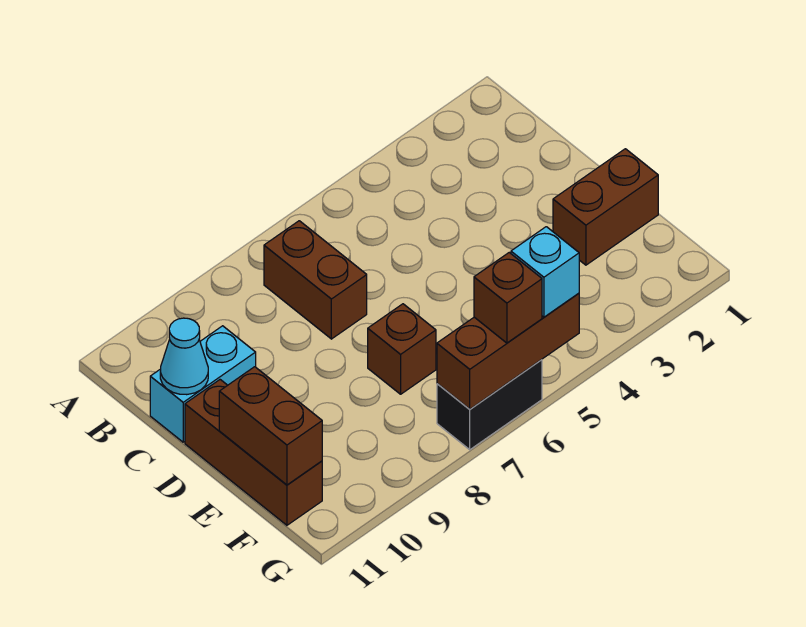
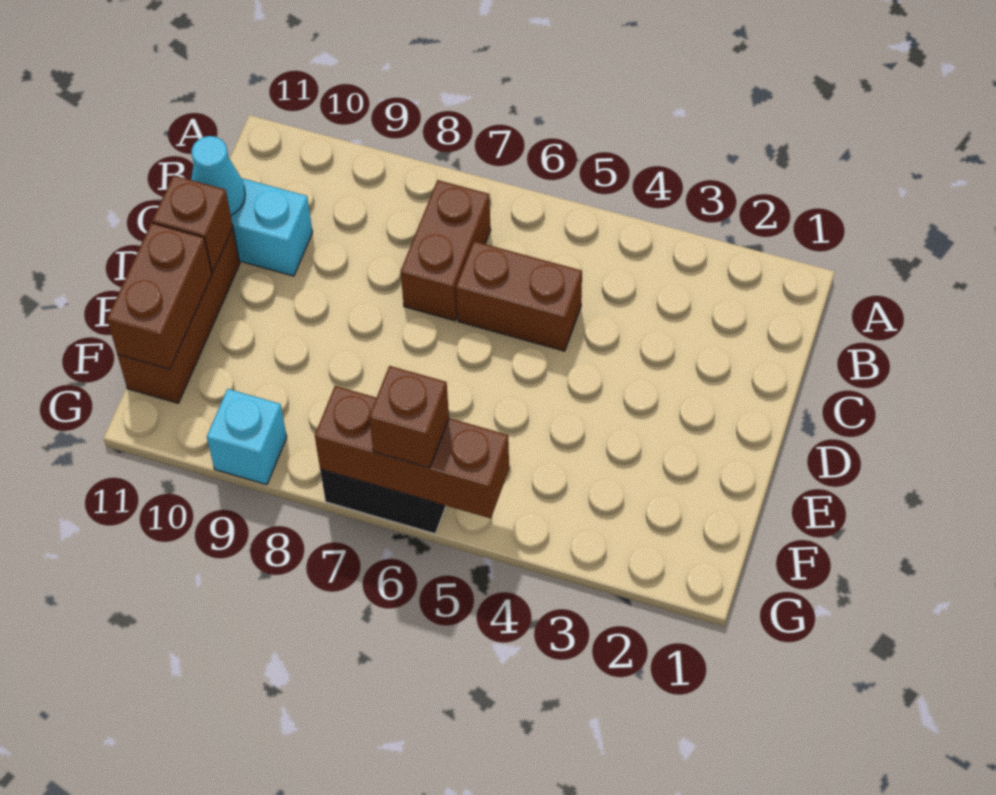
brown 1x2 brick [553,149,658,265] -> brown 1x2 brick moved to [456,241,582,351]
brown 1x1 brick [368,304,436,394] -> brown 1x1 brick moved to [152,175,233,272]
cyan 1x1 brick [511,227,579,317] -> cyan 1x1 brick moved to [207,389,287,485]

